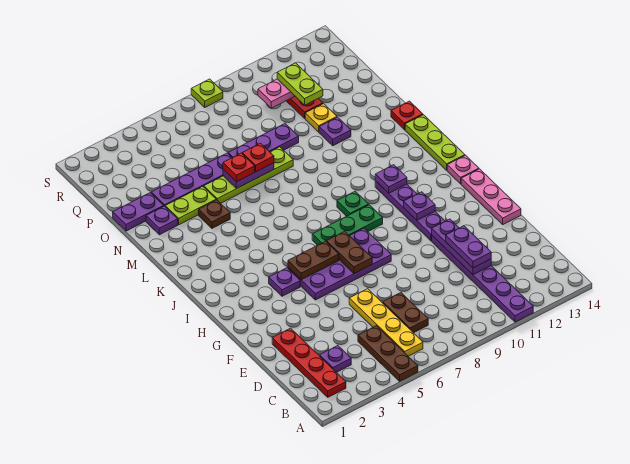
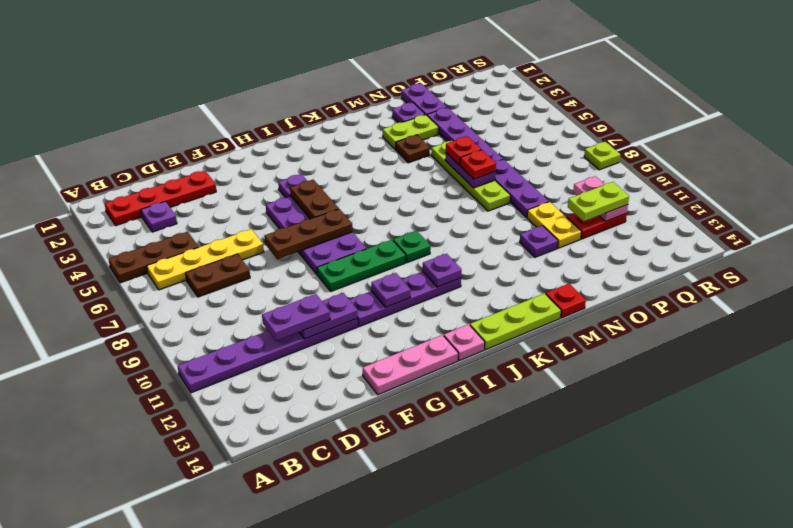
purple 1x3 plate [432,219,491,275] -> purple 1x2 plate [299,293,358,339]
brown 1x2 plate [327,231,372,273] -> brown 1x3 plate [264,209,352,259]
green 1x3 plate [312,205,383,245] -> green 1x3 plate turned to [317,240,406,291]
lime 1x2 plate [165,186,216,225] -> lime 1x2 plate turned to [383,115,439,149]
yellow 1x1 plate [305,104,337,132] -> yellow 1x2 plate [527,202,581,248]

